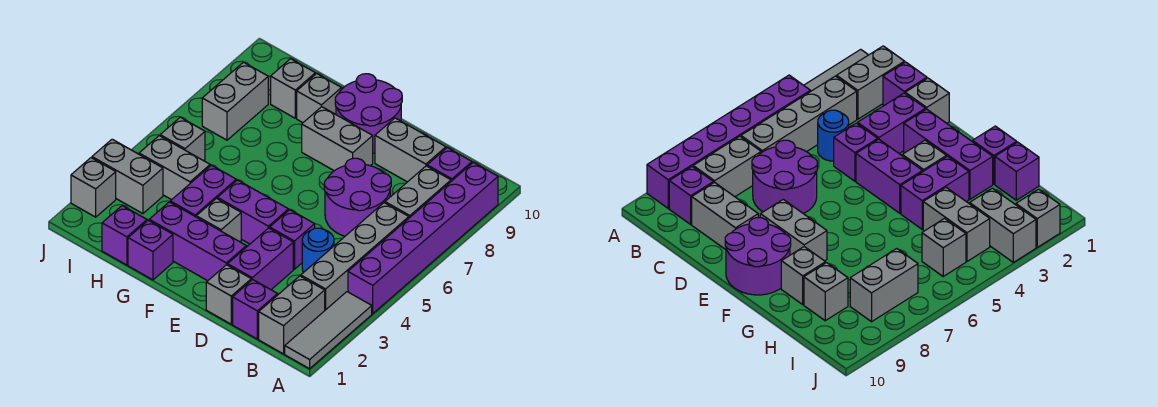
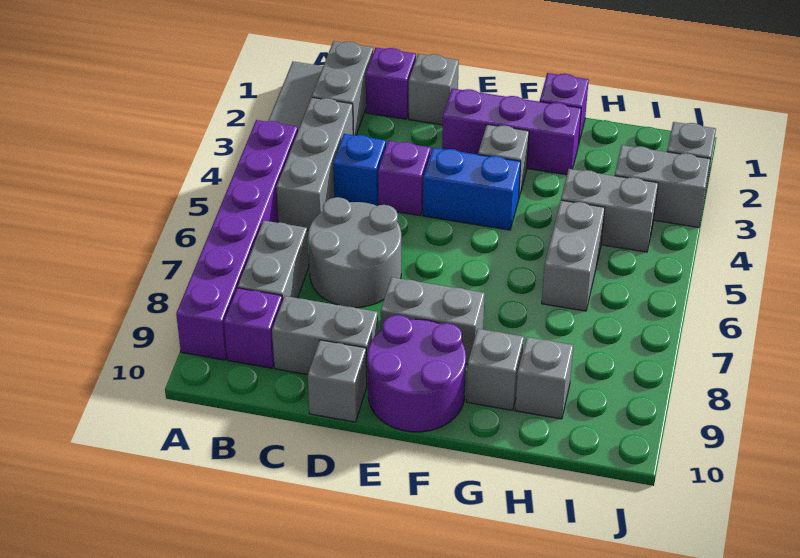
grey 1x4 brick [301,203,409,310] -> grey 1x3 brick [276,97,353,231]
blue 1x1 round brick [302,228,334,273] -> blue 1x1 brick [333,134,386,206]
purple 2x2 round brick [324,158,391,236] -> grey 2x2 round brick [308,197,401,307]
purple 1x2 brick [228,228,293,290] -> none
purple 1x2 brick [217,180,288,244] -> blue 1x2 brick [423,148,521,230]
purple 1x2 brick [170,165,236,217] -> none
purple 1x1 brick [102,206,147,265] -> none
grey 1x1 brick [160,117,205,161] -> grey 1x1 brick moved to [308,340,367,422]
grey 1x2 brick [202,62,268,140] -> grey 1x2 brick moved to [542,200,605,311]

